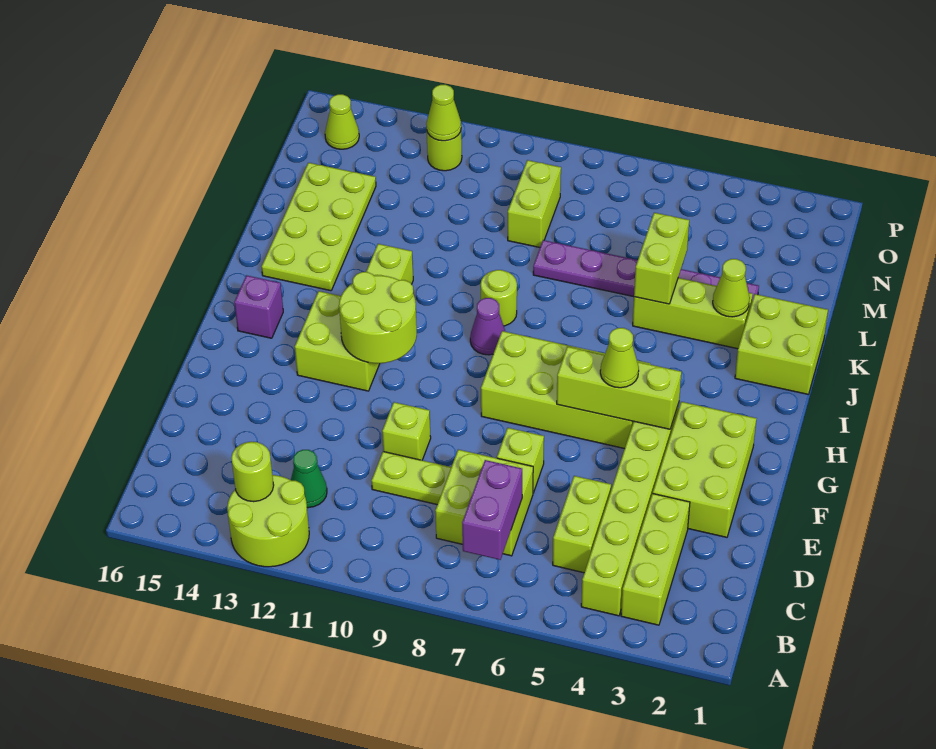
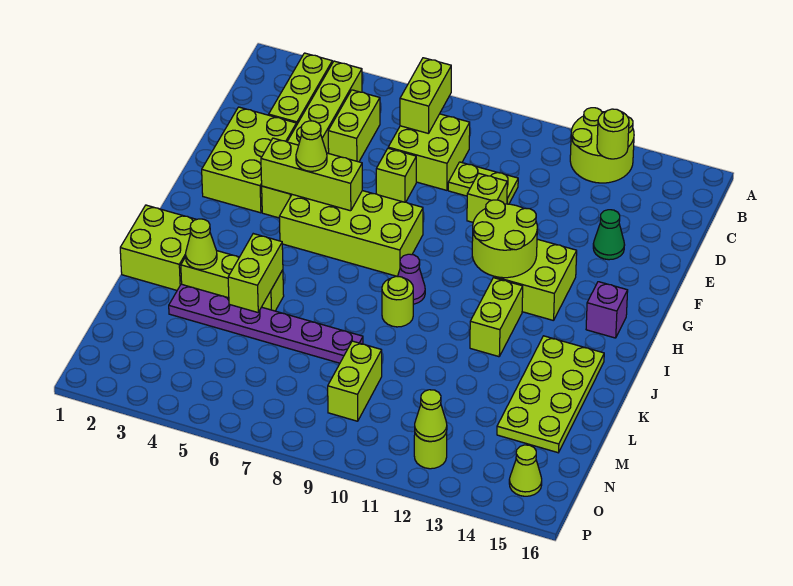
purple 1x2 brick [462,460,522,560] -> lime 1x2 brick [400,58,451,134]
green 1x1 cone [291,450,327,508] -> green 1x1 cone moved to [593,210,625,260]

